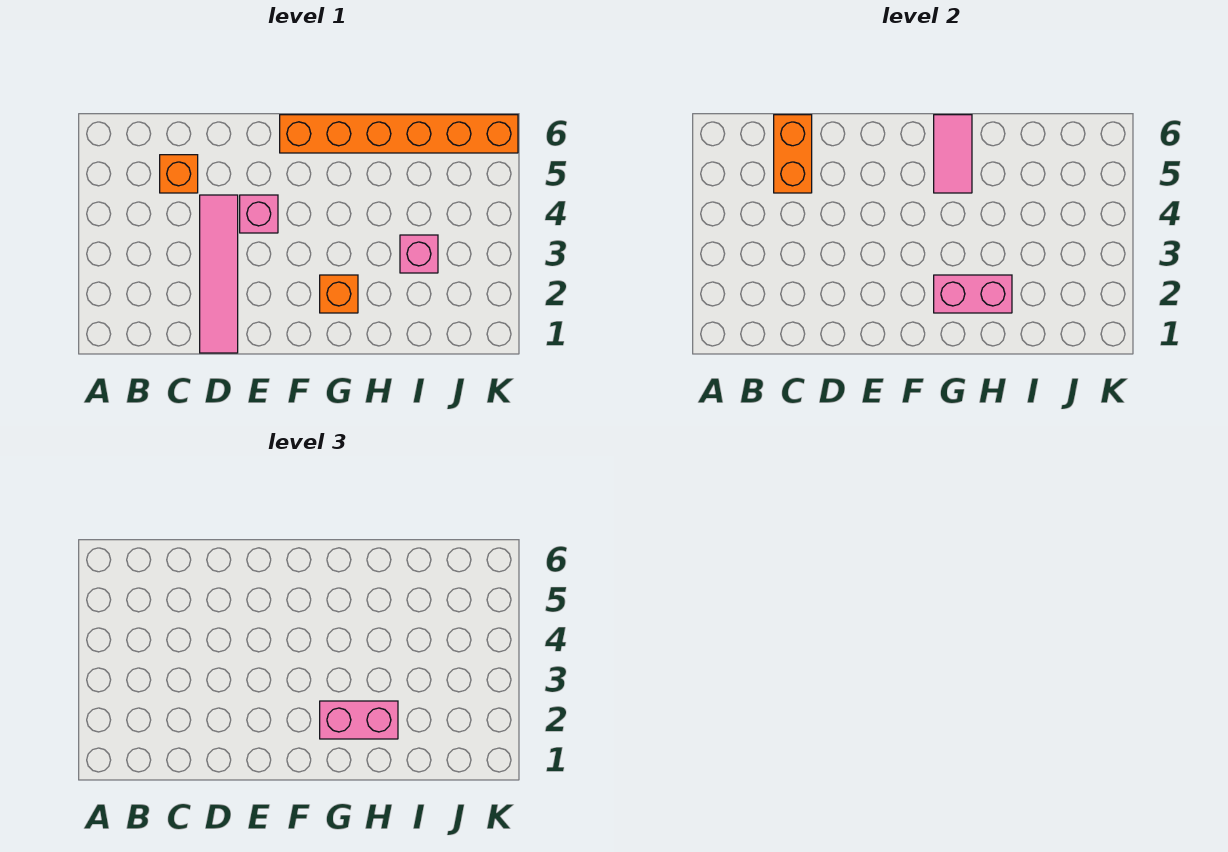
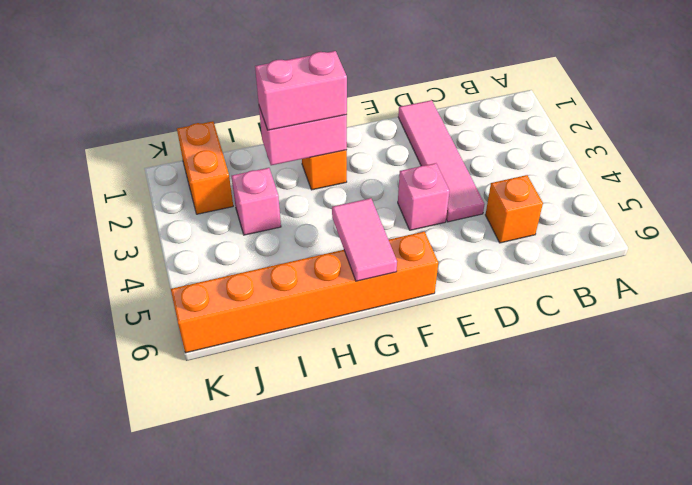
orange 1x2 brick [774,115,812,193] -> orange 1x2 brick moved to [177,121,233,214]

